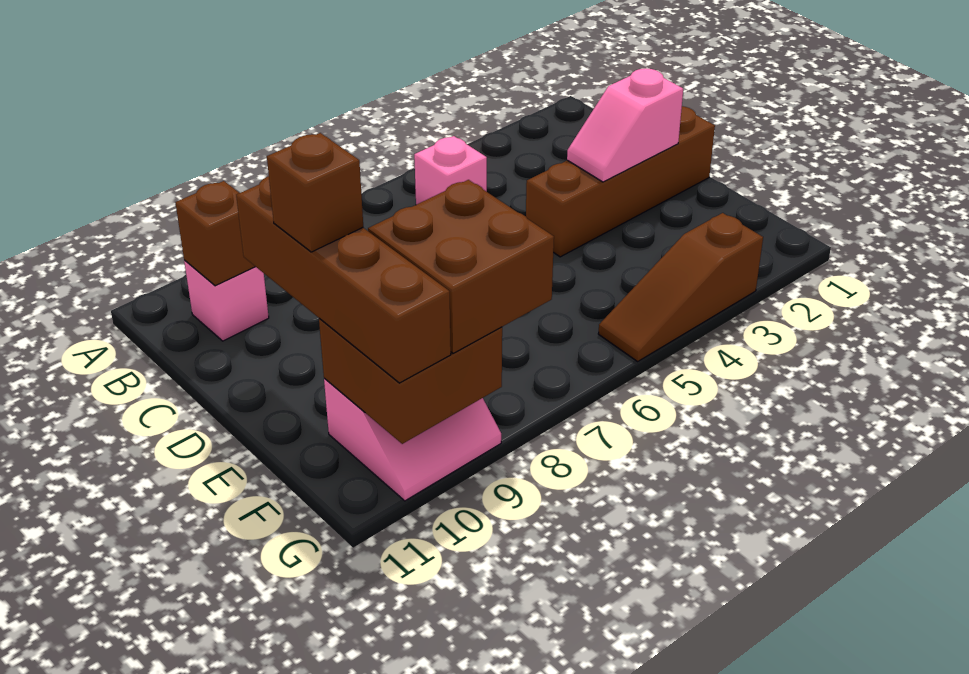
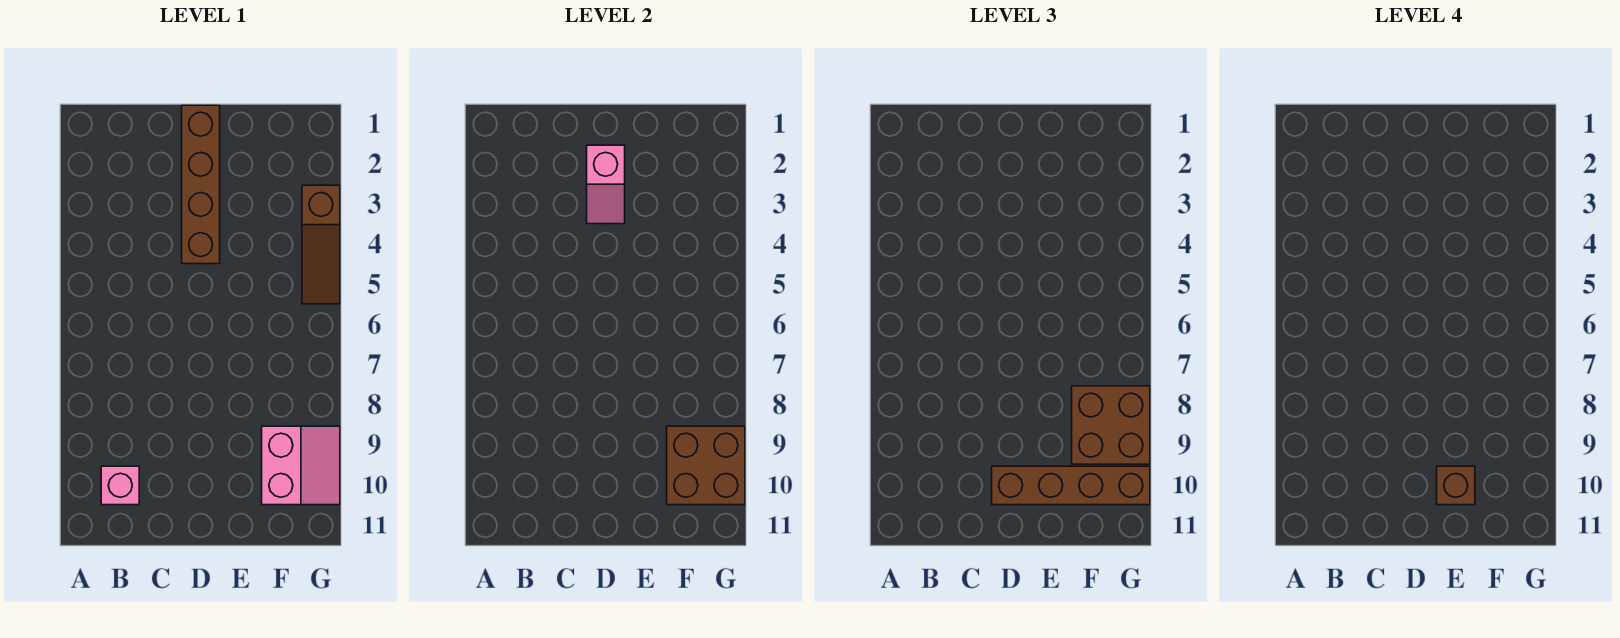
pink 1x1 brick [414,136,487,205] -> none
brown 1x1 brick [175,181,255,286] -> none

